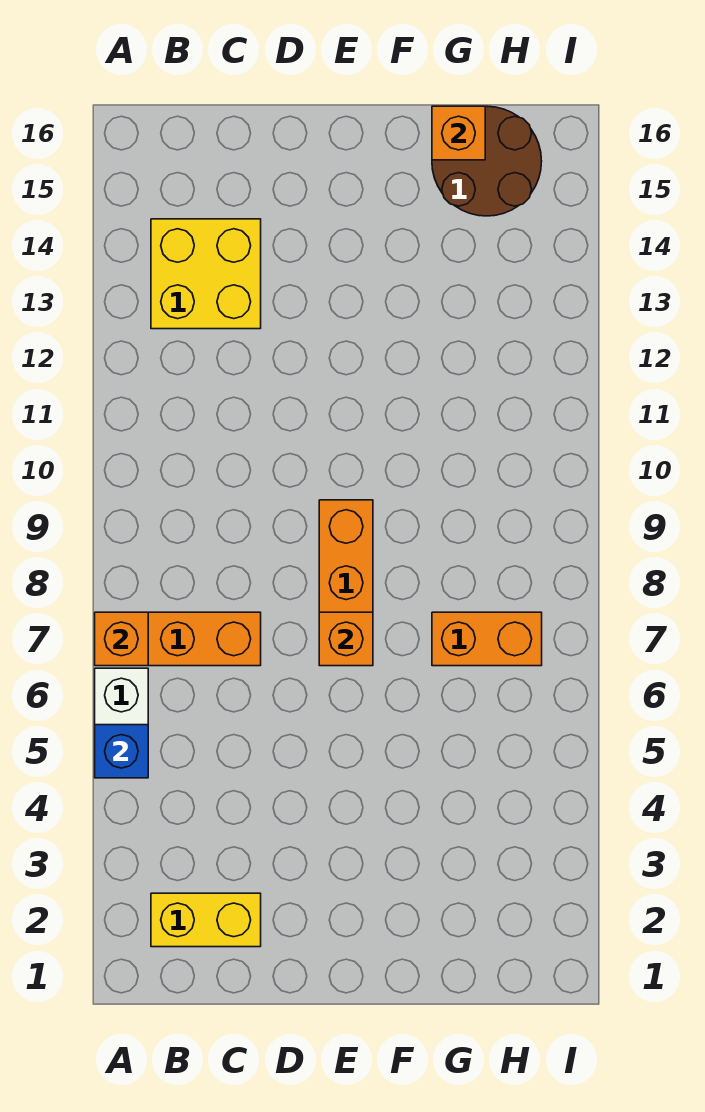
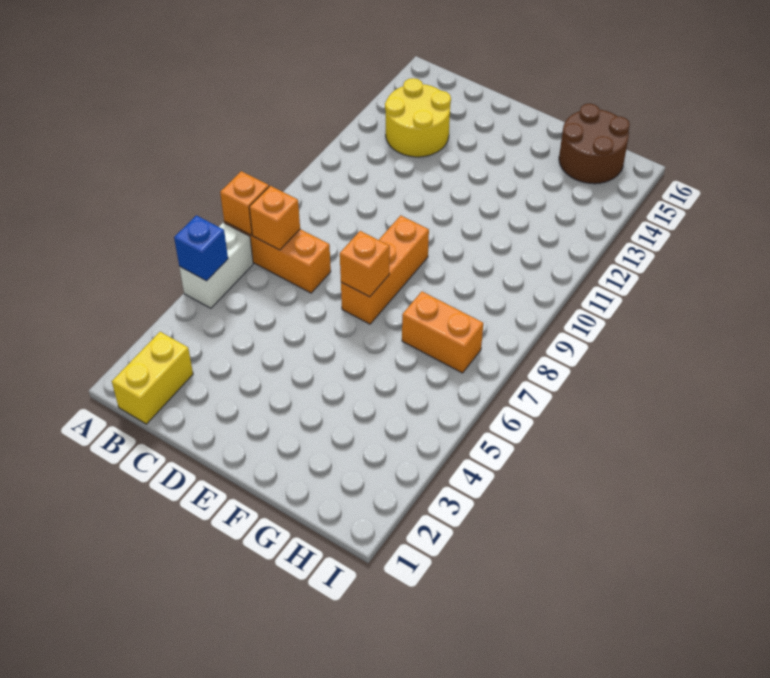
yellow 1x2 brick [151,893,261,947] -> yellow 1x2 brick turned to [112,332,193,424]
yellow 2x2 brick [151,219,261,329] -> yellow 2x2 round brick [385,78,451,157]
orange 1x1 brick [432,106,485,160] -> orange 1x1 brick moved to [249,186,300,250]

